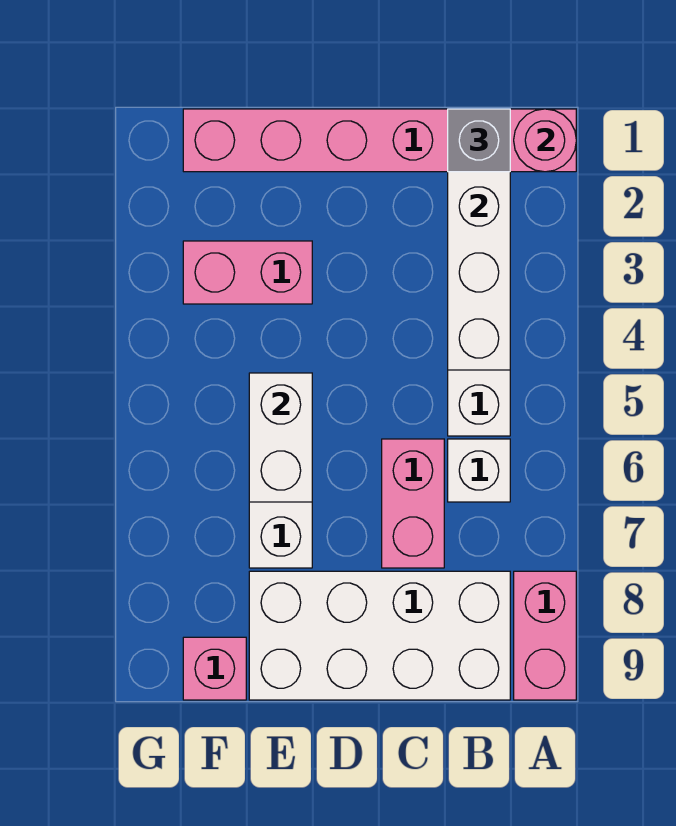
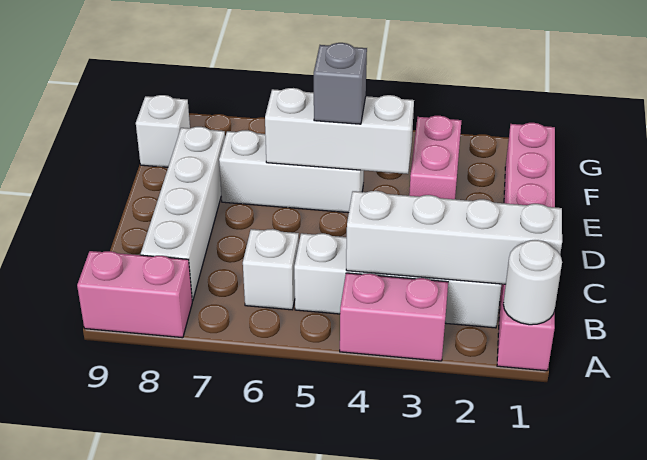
pink 1x1 round brick [514,109,576,172] -> white 1x1 round brick [503,240,562,325]
grey 1x1 brick [448,109,510,172] -> grey 1x1 brick moved to [314,43,367,124]
white 2x4 brick [249,571,510,700] -> white 1x4 brick [141,127,225,301]
pink 1x2 brick [382,439,444,568] -> pink 1x2 brick moved to [340,273,448,361]
white 1x2 brick [249,373,312,502] -> white 1x3 brick [265,88,414,174]
pink 1x1 brick [183,637,246,700] -> white 1x1 brick [136,95,190,167]

